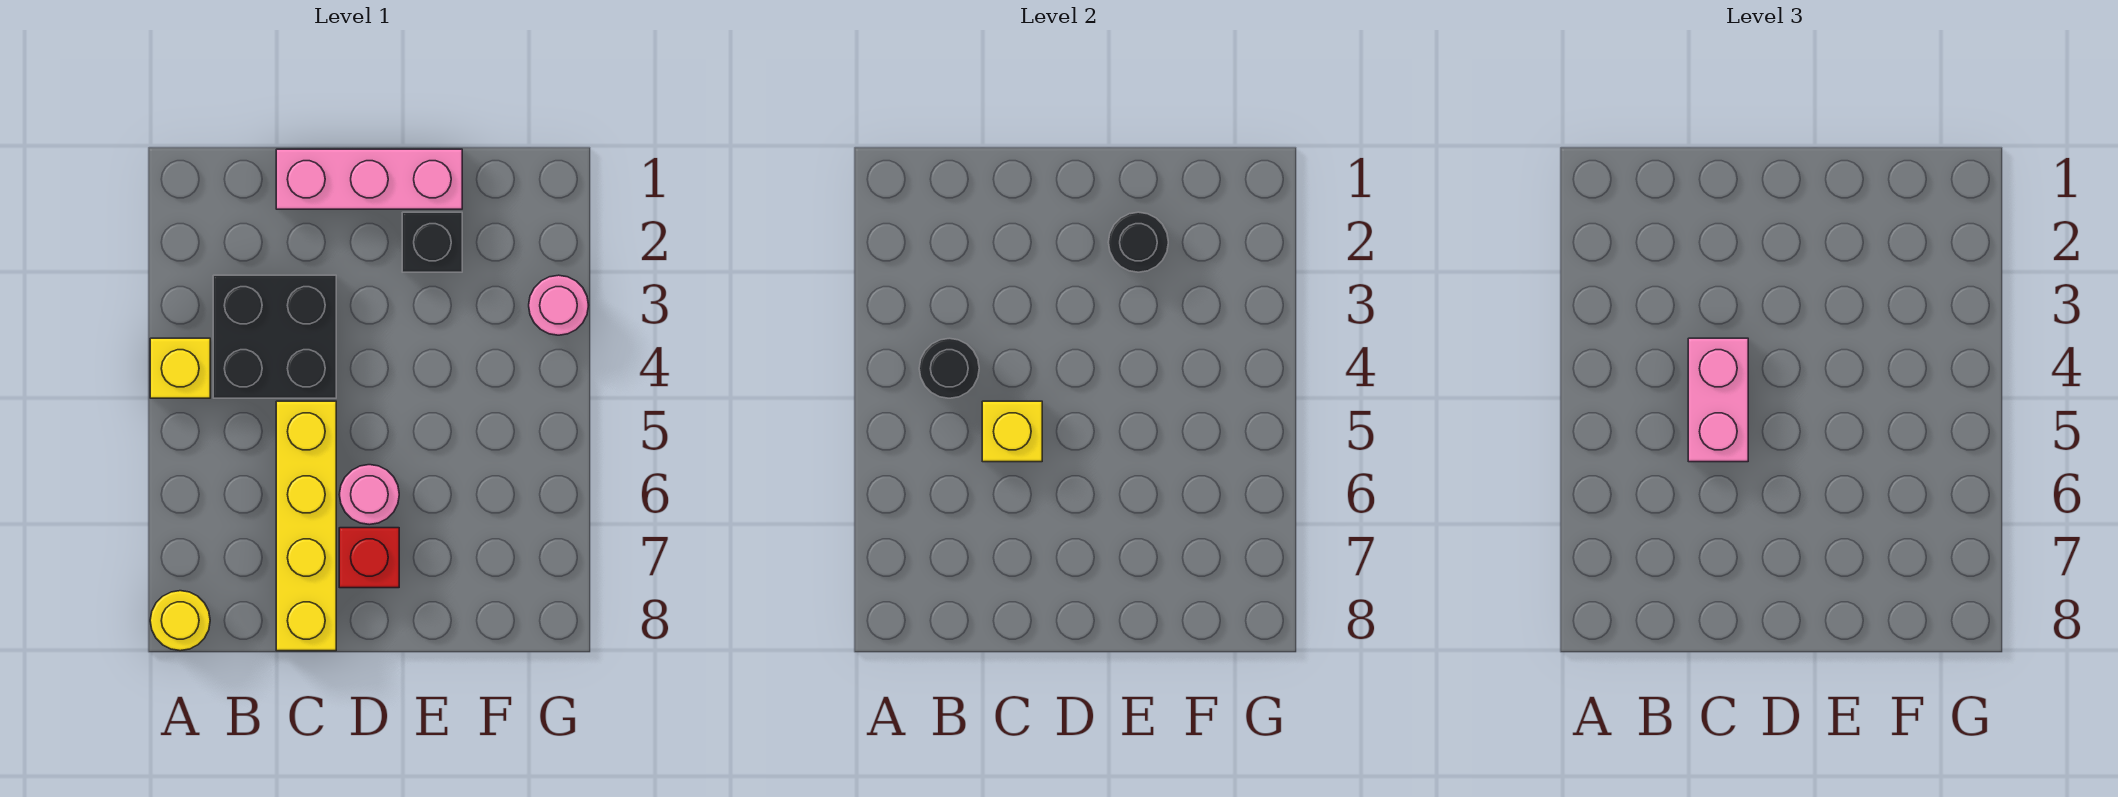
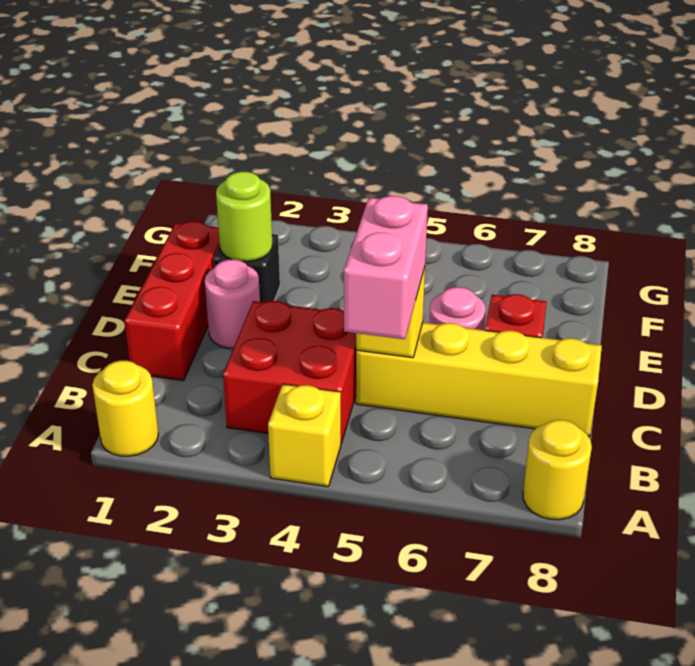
none -> yellow 1x1 round brick [92,360,158,456]
black 2x2 brick [213,275,336,398] -> red 2x2 brick [223,301,356,443]
black 1x1 round brick [919,338,979,398] -> none
pink 1x3 brick [276,149,462,209] -> red 1x3 brick [124,221,220,381]
pink 1x2 brick [1688,338,1748,462] -> pink 1x2 brick turned to [344,196,428,339]
black 1x1 round brick [1108,212,1168,272] -> lime 1x1 round brick [216,172,272,262]
pink 1x1 round brick [529,275,589,335] -> pink 1x1 round brick moved to [205,260,260,348]

